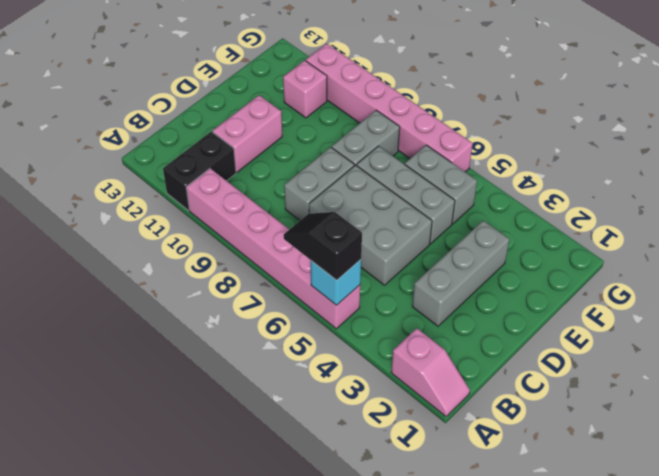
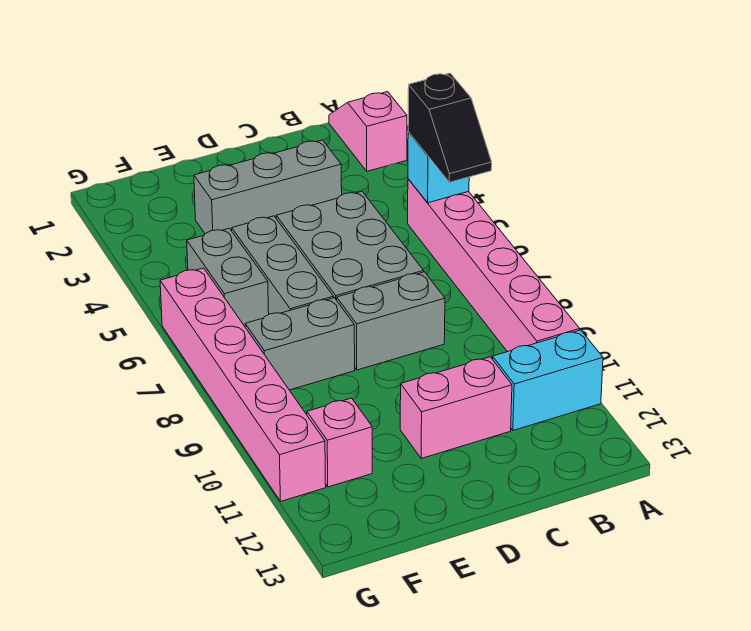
black 1x2 brick [163,132,236,210] -> cyan 1x2 brick [492,330,603,430]

